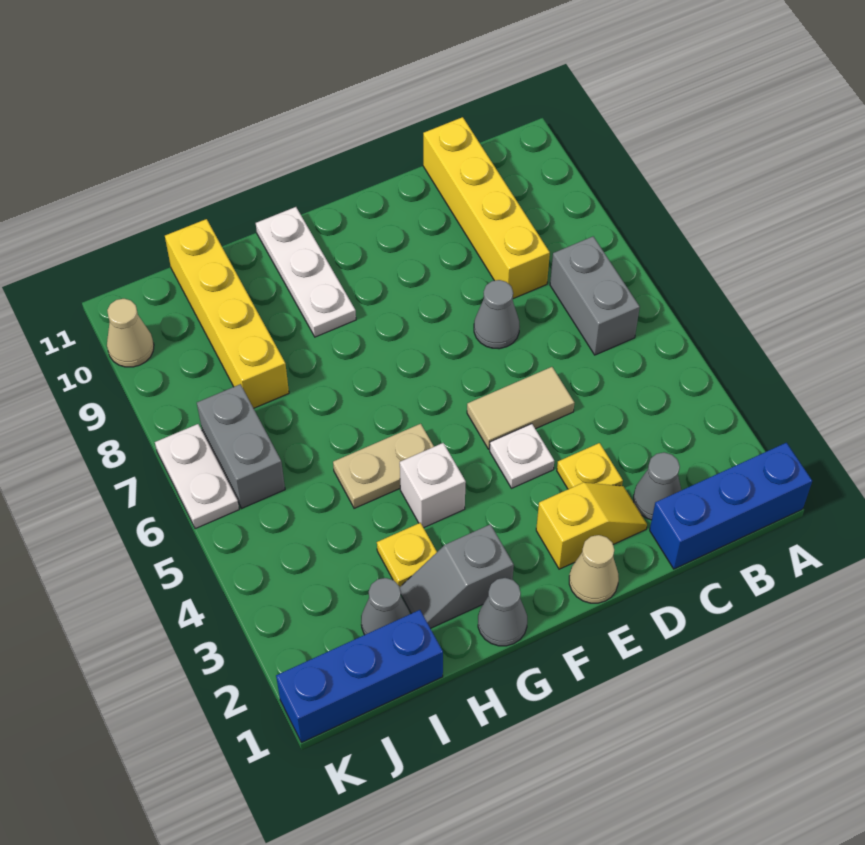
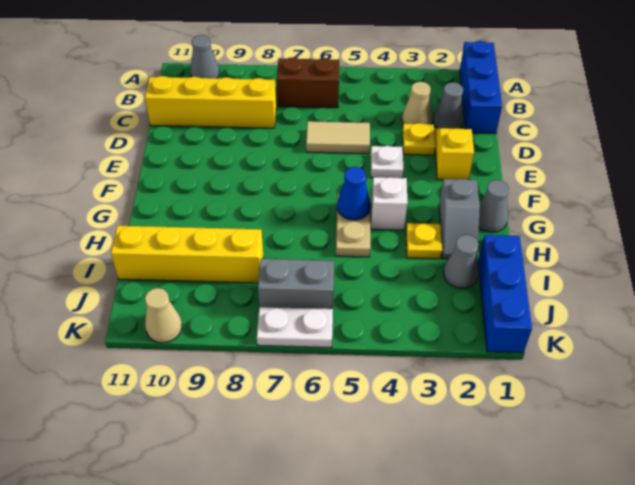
grey 1x2 brick [550,237,640,355] -> brown 1x2 brick [277,57,339,108]
tan 1x2 tile [467,367,574,449] -> tan 1x2 tile turned to [306,121,370,154]
grey 1x1 cone [474,280,520,349] -> grey 1x1 cone moved to [190,35,219,78]
tan 1x1 cone [569,535,619,603] -> tan 1x1 cone moved to [402,82,432,124]
none -> blue 1x1 cone [337,167,371,220]
white 1x3 plate [256,207,356,337] -> none

